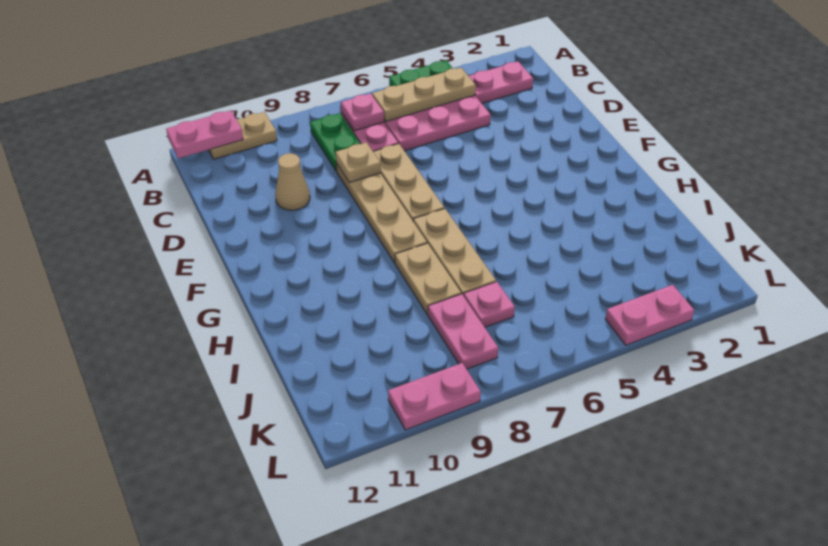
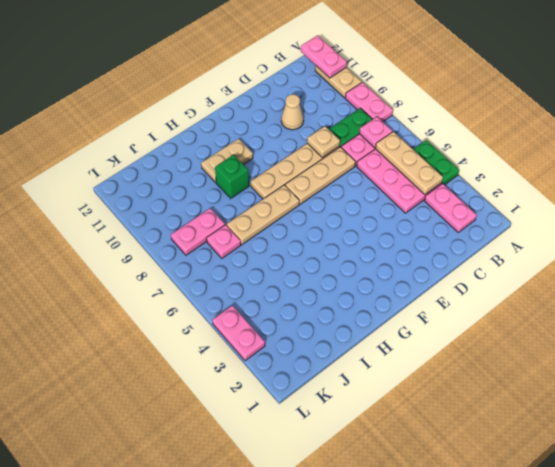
tan 1x2 plate [395,243,461,315] -> tan 1x2 plate moved to [201,139,253,183]
none -> green 1x1 brick [215,155,249,198]
pink 1x2 plate [388,363,481,430] -> pink 1x2 plate moved to [345,82,393,121]

